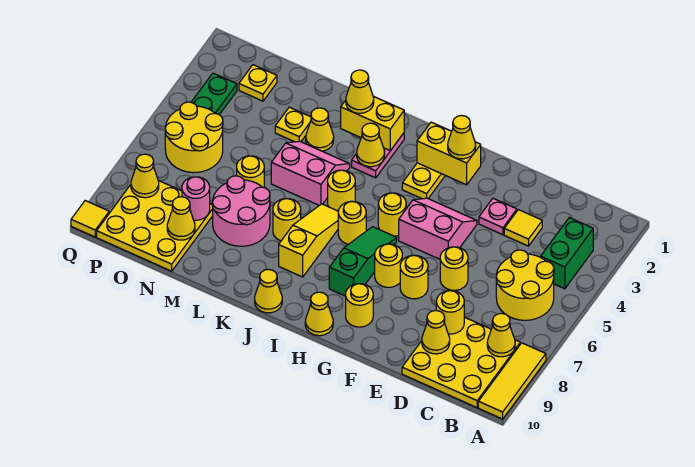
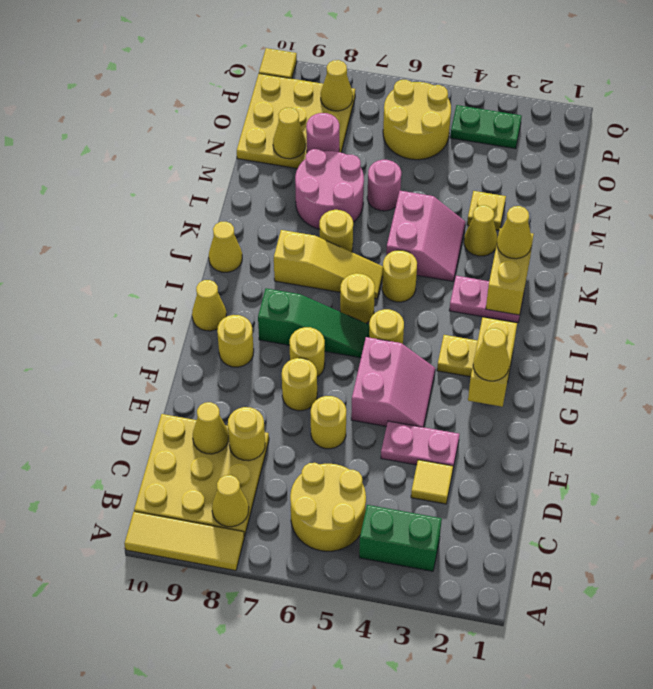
pink 1x1 plate [479,198,517,235] -> pink 1x2 plate [381,421,459,468]
yellow 1x1 cone [357,123,385,167] -> none
yellow 1x1 round brick [237,156,264,188] -> pink 1x1 round brick [367,160,401,211]
yellow 1x1 plate [239,65,277,101] -> none

